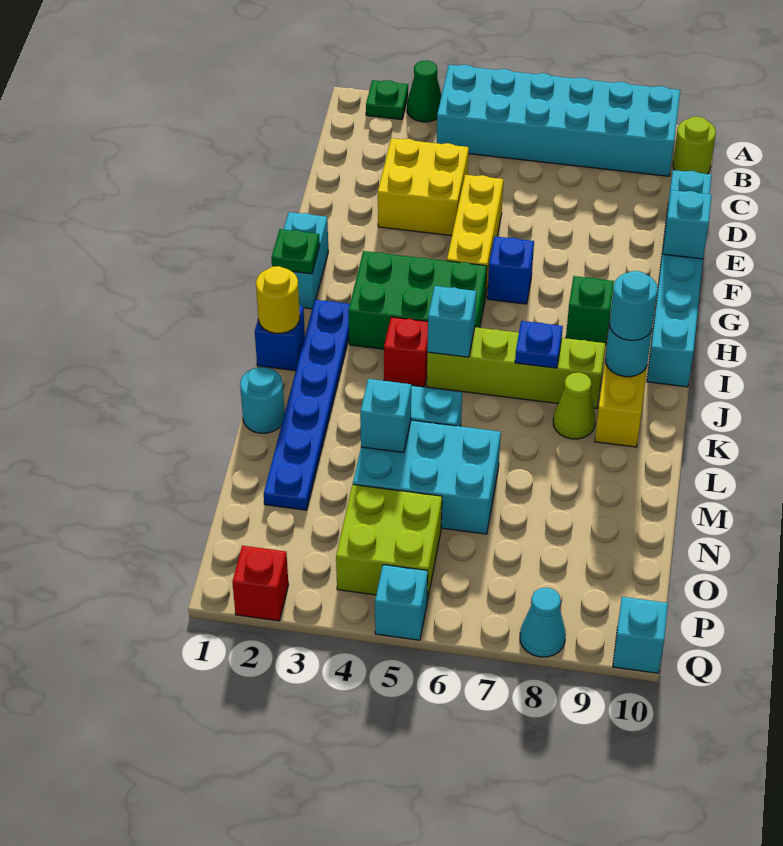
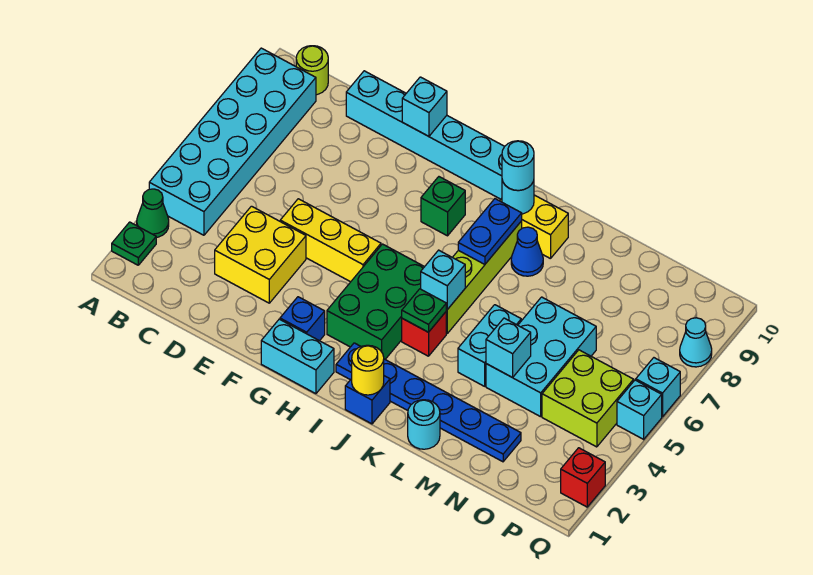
blue 1x1 brick [487,236,534,304] -> blue 1x1 brick moved to [280,297,325,341]
green 1x1 plate [271,229,320,274] -> green 1x1 plate moved to [402,289,446,332]
blue 1x1 plate [515,321,563,368] -> blue 1x2 plate [458,199,522,264]
lime 1x1 cone [553,373,595,439] -> blue 1x1 cone [511,227,543,276]
cyan 1x1 brick [613,597,668,673] -> cyan 1x1 brick moved to [636,358,680,417]

